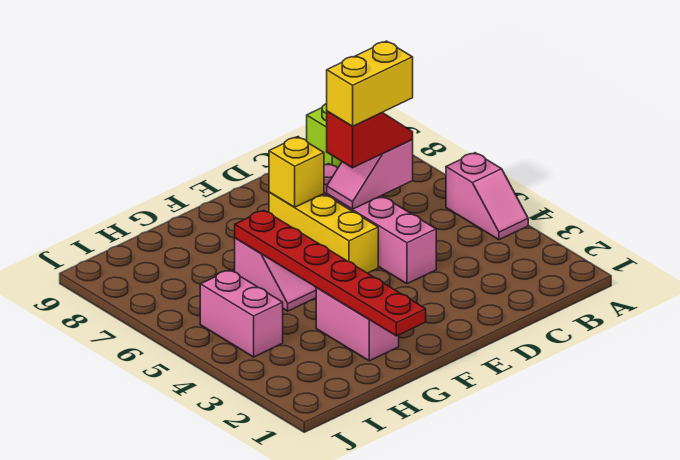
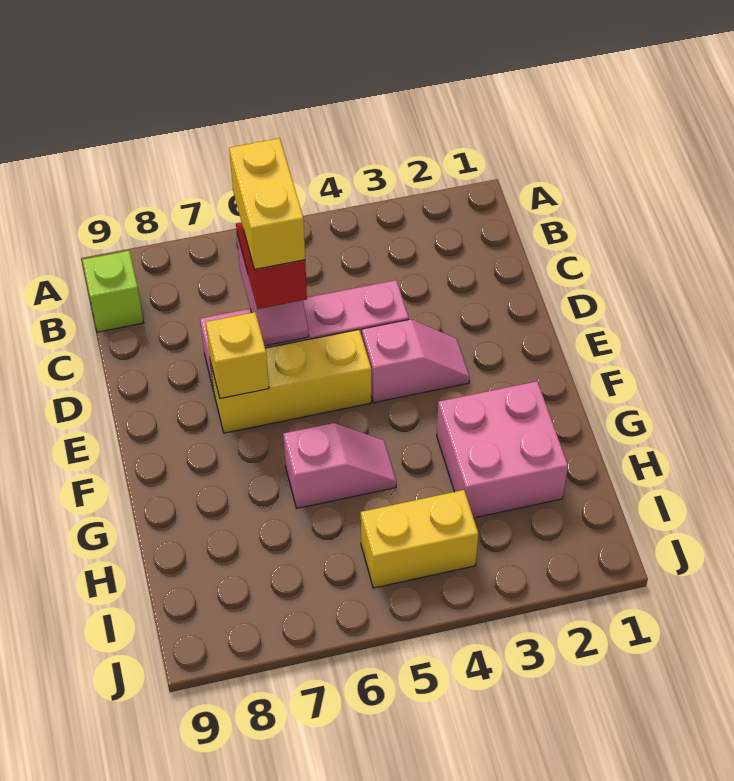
pink 1x2 slope [446,153,528,240] -> pink 1x2 slope moved to [362,319,470,403]
red 1x6 plate [235,210,426,336] -> none
pink 1x2 brick [316,288,399,361] -> pink 2x2 brick [437,381,568,518]
pink 1x2 brick [200,270,283,357] -> yellow 1x2 brick [361,490,478,588]

